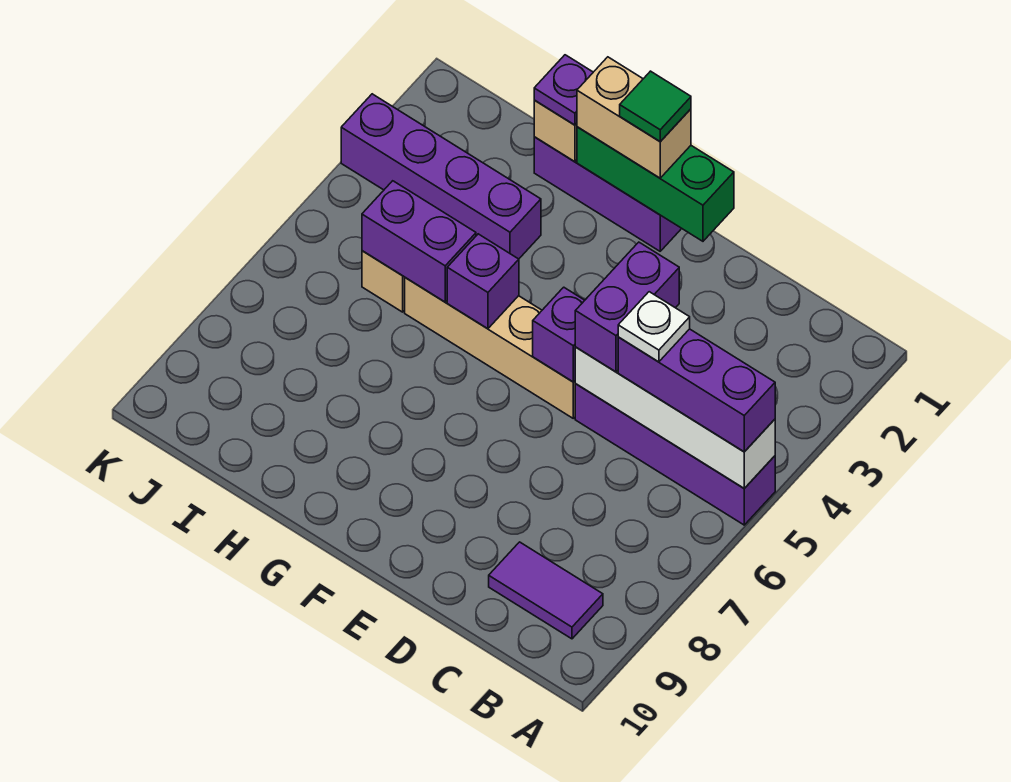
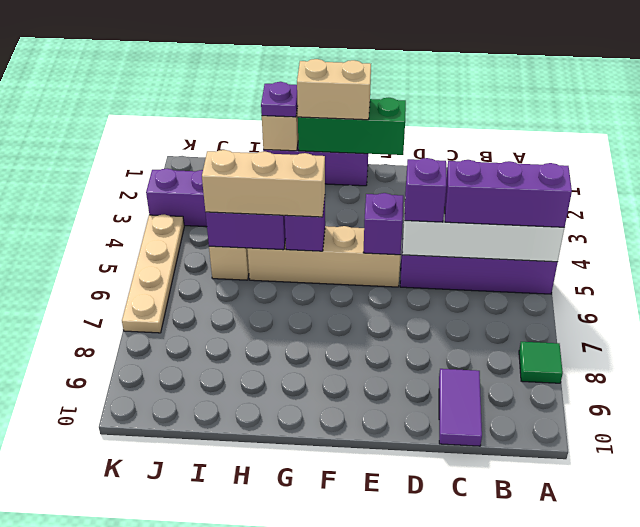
purple 1x2 tile [489,542,603,639] -> purple 1x2 tile turned to [439,369,482,446]
white 1x1 plate [618,292,690,362] -> none
purple 1x2 brick [575,242,679,372] -> purple 1x1 brick [405,158,447,222]
green 1x1 tile [620,71,691,142] -> green 1x1 tile moved to [519,342,563,383]
none -> tan 1x3 brick [202,150,325,217]
none -> tan 1x4 plate [122,214,184,333]

